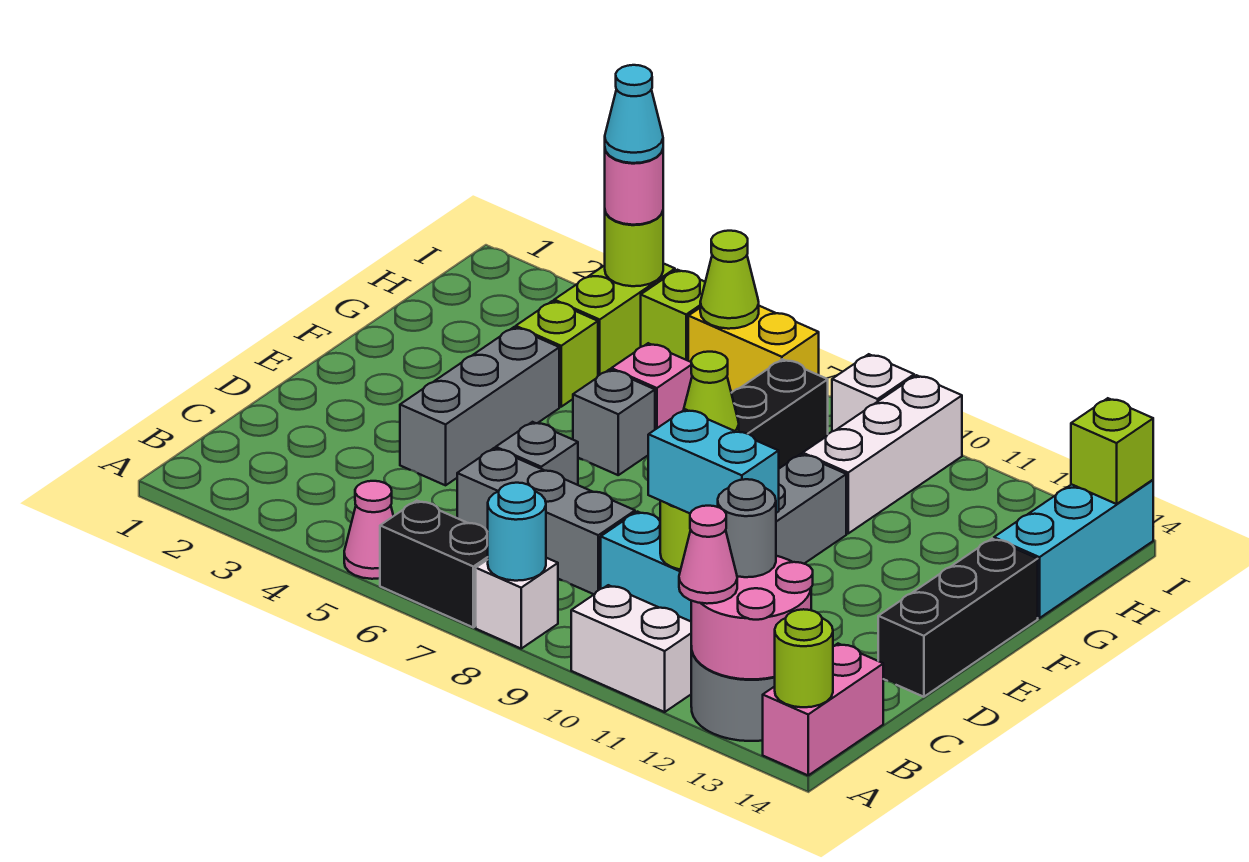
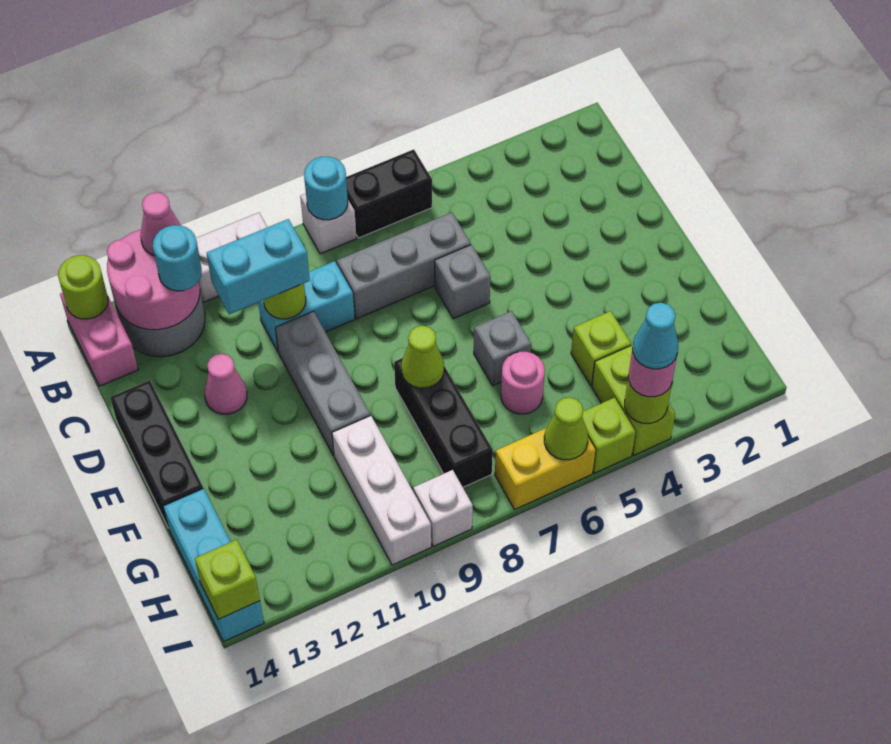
pink 1x1 cone [344,481,393,579] -> pink 1x1 cone moved to [205,354,247,414]
grey 1x1 round brick [718,479,776,577] -> cyan 1x1 round brick [153,225,202,291]
grey 1x3 brick [400,327,559,485] -> none
pink 1x1 brick [611,343,692,429] -> pink 1x1 round brick [501,352,545,414]

